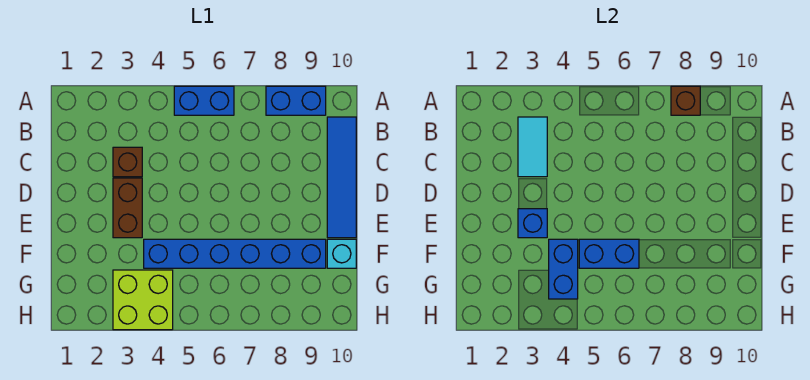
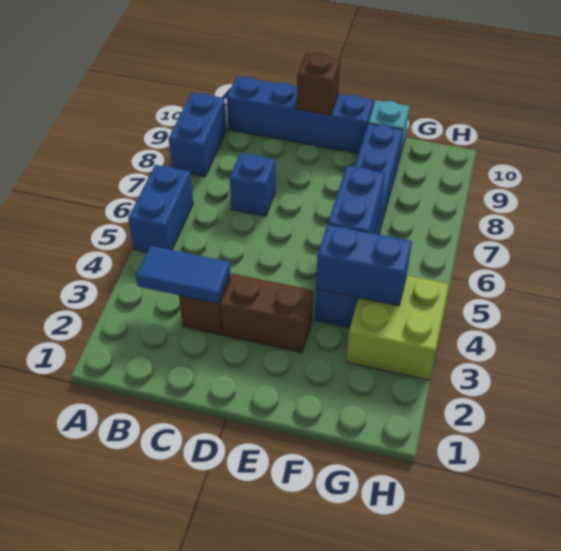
brown 1x1 brick [671,86,700,115] -> brown 1x1 brick moved to [297,53,340,115]
cyan 1x2 tile [518,117,547,177] -> blue 1x2 tile [136,246,230,304]
blue 1x4 tile [327,117,356,238] -> blue 1x4 brick [227,76,374,153]
blue 1x1 brick [518,209,547,238] -> blue 1x1 brick moved to [230,153,275,216]

